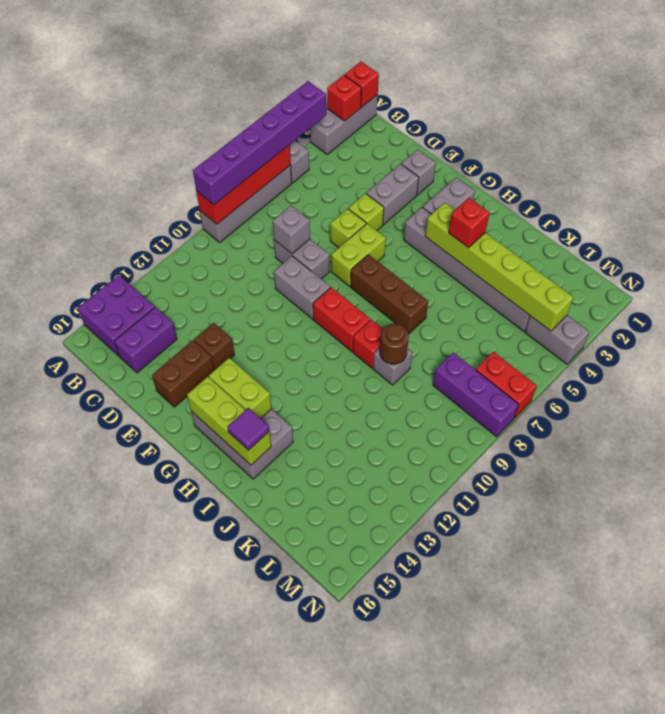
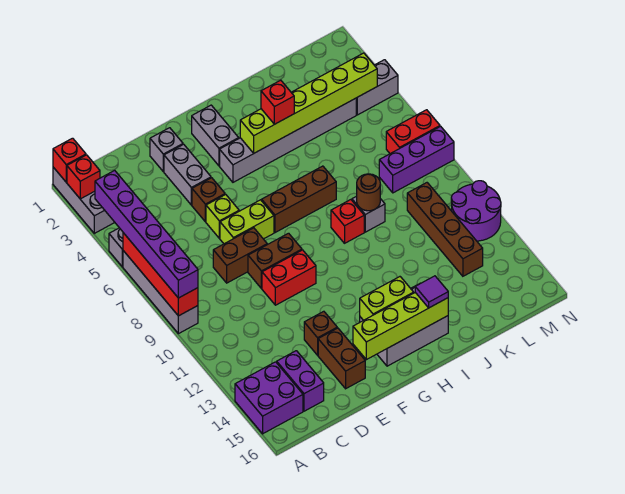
grey 1x2 brick [274,239,330,279] -> brown 1x2 brick [213,228,267,283]
grey 1x1 brick [273,206,310,254] -> none
lime 1x1 brick [349,193,384,231] -> brown 1x1 brick [192,178,225,222]
grey 1x2 brick [274,256,330,319] -> brown 1x2 brick [248,233,302,289]
lime 1x2 brick [331,224,386,286] -> lime 1x2 brick turned to [220,200,274,244]
red 1x2 brick [313,287,371,352] -> red 1x2 brick moved to [262,250,316,305]
lime 1x3 brick [187,377,271,465] -> lime 1x4 brick [353,292,448,360]
none -> brown 1x4 brick [407,183,483,276]
none -> purple 2x2 round brick [451,181,501,241]

